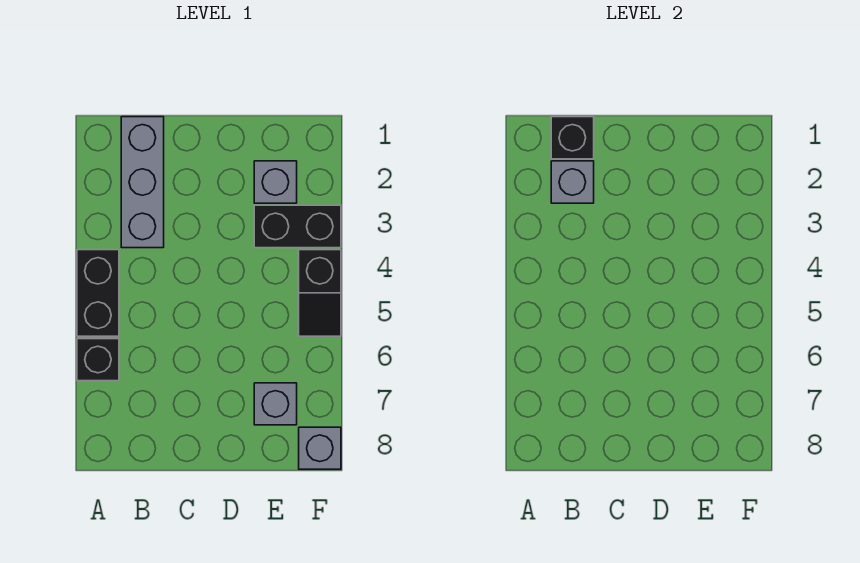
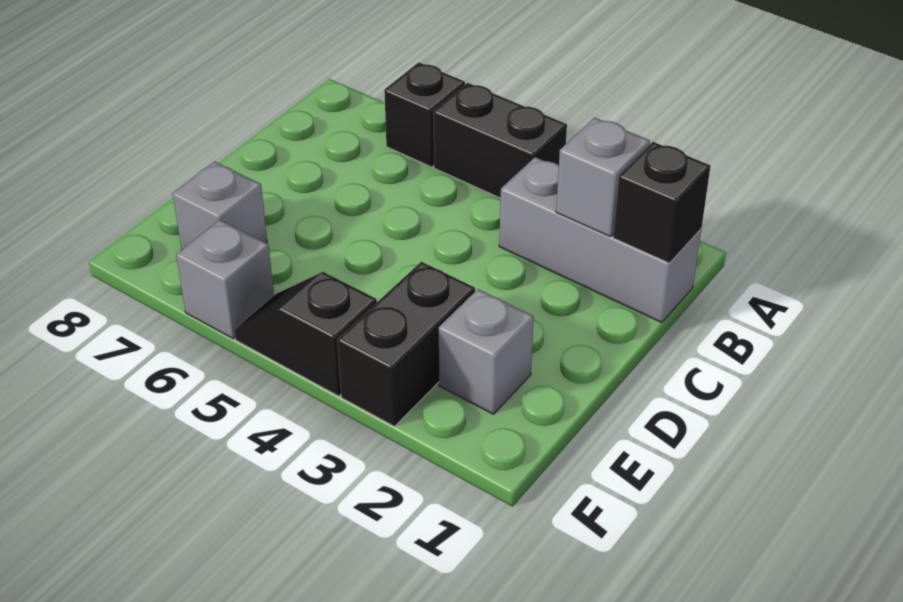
grey 1x1 brick [299,427,341,469] -> grey 1x1 brick moved to [176,220,274,339]

